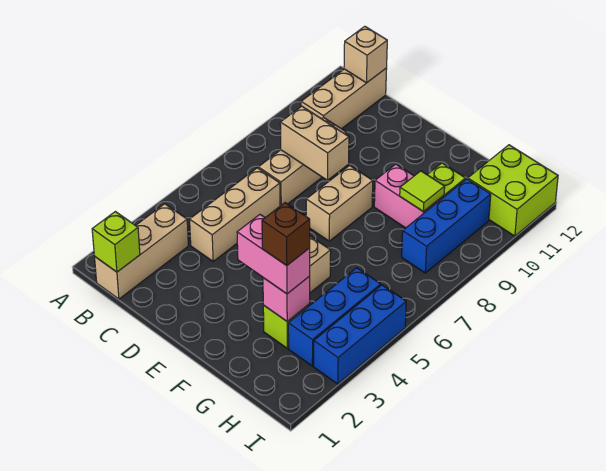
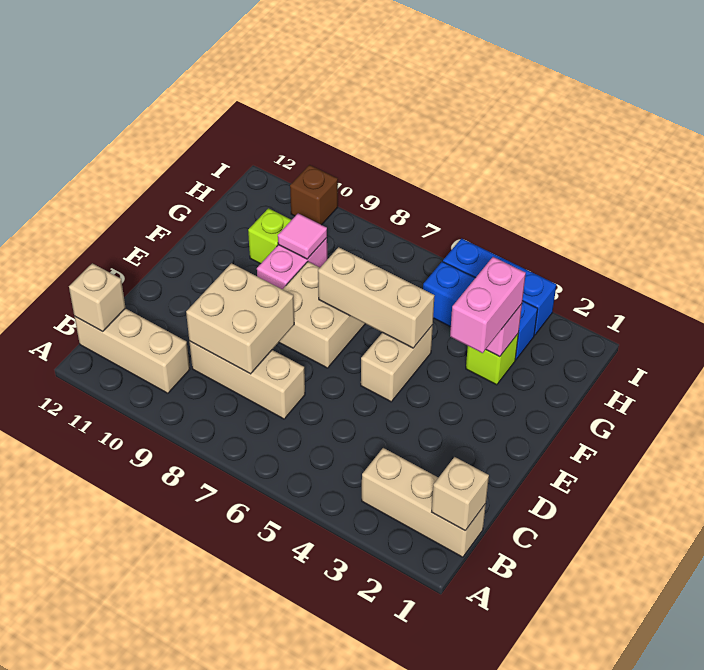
lime 1x1 brick [92,212,140,272] -> tan 1x1 brick [432,457,489,531]
tan 1x3 brick [190,168,280,261] -> tan 1x3 brick moved to [318,247,435,348]
tan 1x2 brick [280,106,349,180] -> tan 2x2 brick [186,263,294,374]
tan 1x2 brick [306,165,373,241] -> tan 2x2 brick [279,262,365,368]
brown 1x1 brick [262,203,310,266] -> brown 1x1 brick moved to [290,165,338,225]
lime 1x1 tile [400,171,445,212] -> pink 1x1 tile [278,213,327,259]
blue 1x3 brick [402,179,491,273] -> none
lime 2x2 brick [468,145,558,236] -> none

